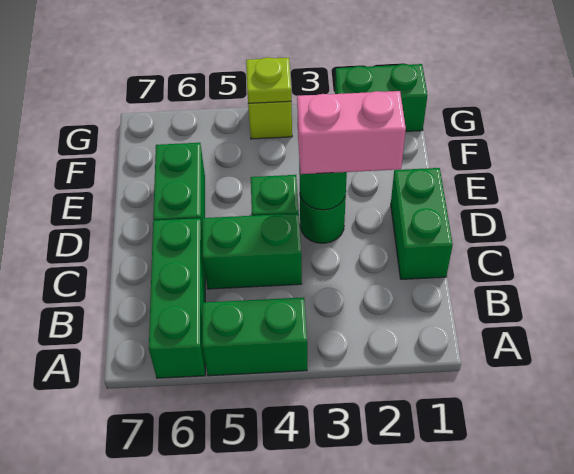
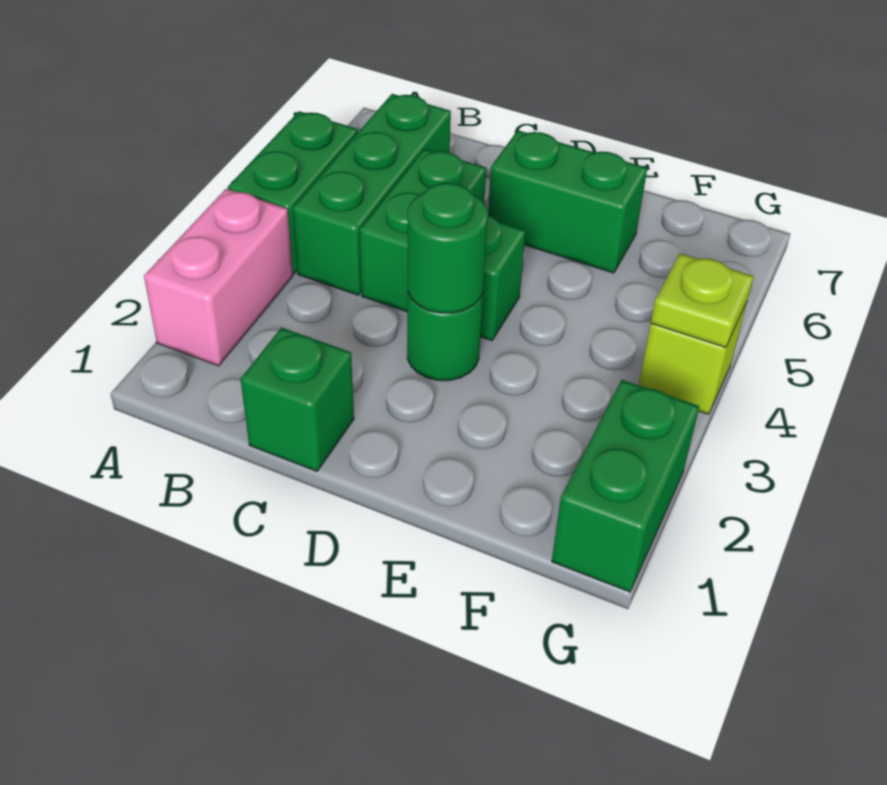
green 1x3 brick [149,218,205,378] -> green 1x3 brick turned to [293,94,451,295]
green 1x2 brick [391,168,453,279] -> green 1x1 brick [241,328,354,471]
pink 1x2 brick [297,91,406,174] -> pink 1x2 brick moved to [144,189,293,366]

